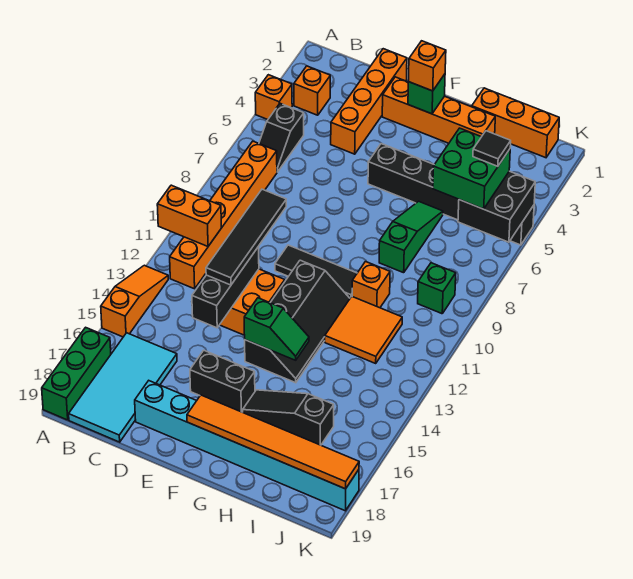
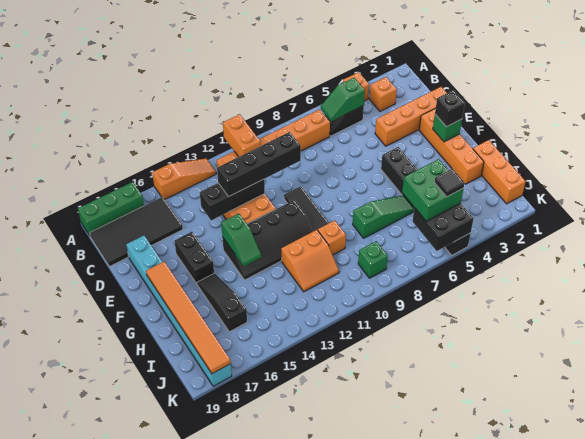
none -> green 1x2 slope [321,78,365,121]
cyan 2x4 tile [69,333,177,442] -> black 2x4 tile [90,197,183,266]
black 1x4 tile [206,189,286,285] -> black 1x4 brick [217,132,301,197]
orange 1x1 brick [409,41,446,91] -> black 1x1 brick [435,90,465,127]
orange 2x2 tile [325,297,402,363] -> orange 2x2 slope [281,230,339,292]

